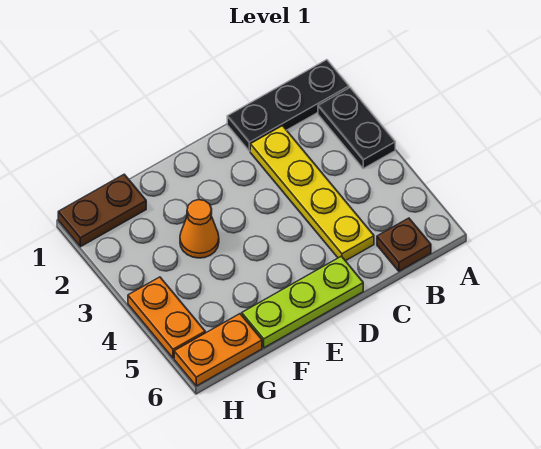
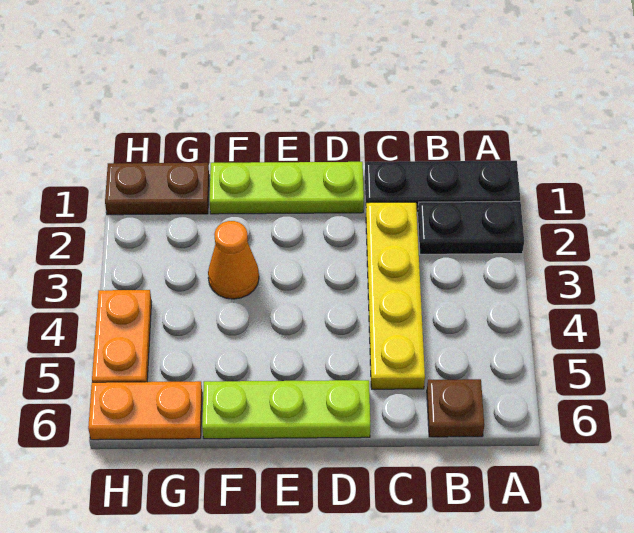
black 1x2 plate [318,88,395,169] -> black 1x2 plate turned to [418,201,524,254]
none -> lime 1x3 plate [210,162,364,214]

